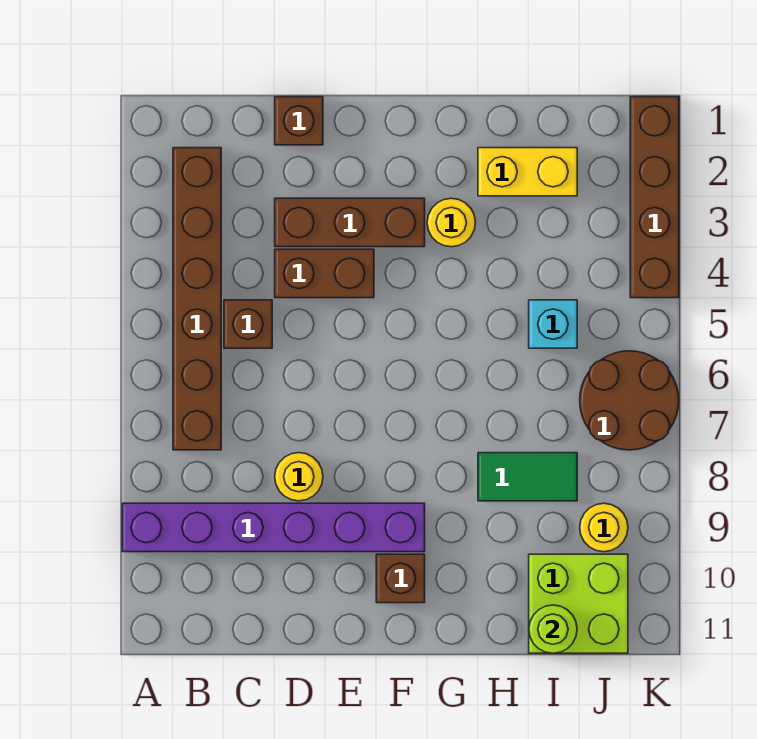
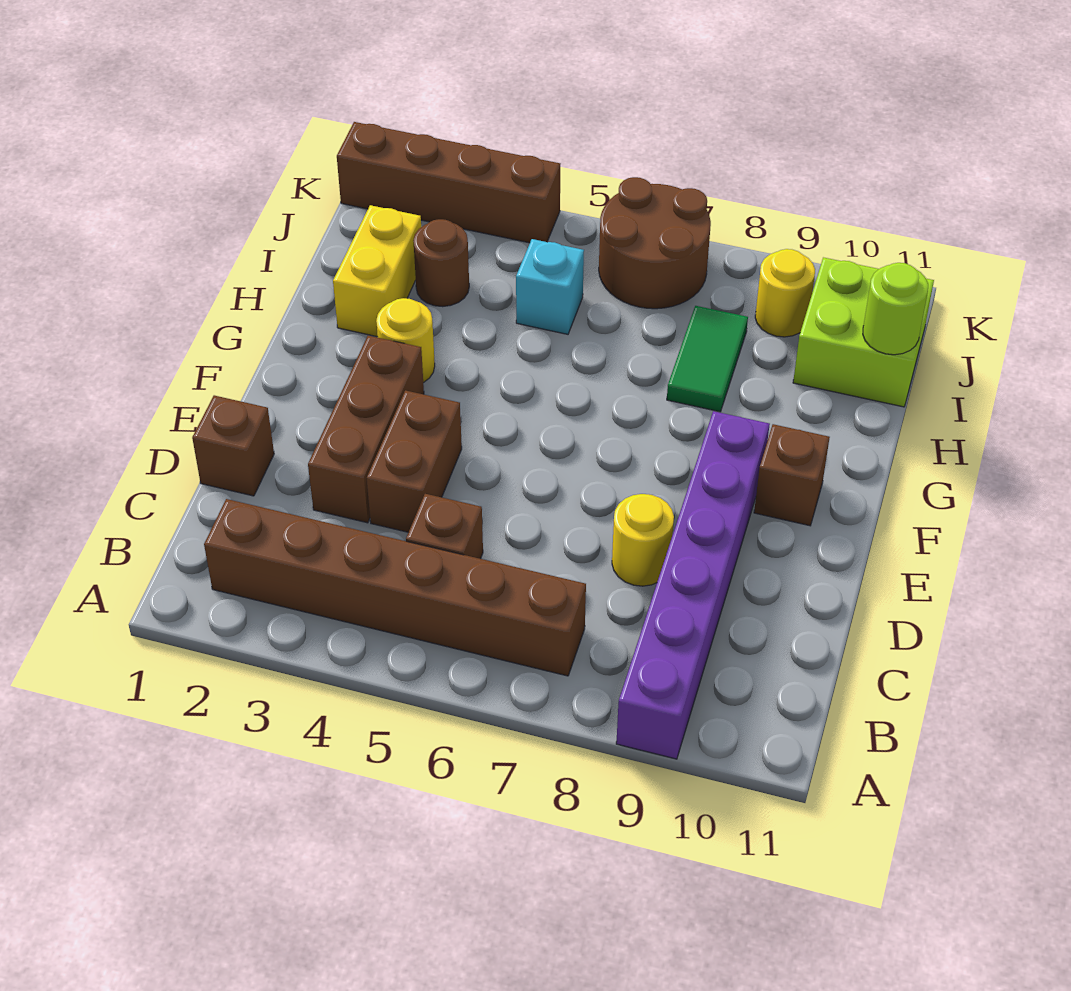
none -> brown 1x1 round brick [413,219,469,307]

